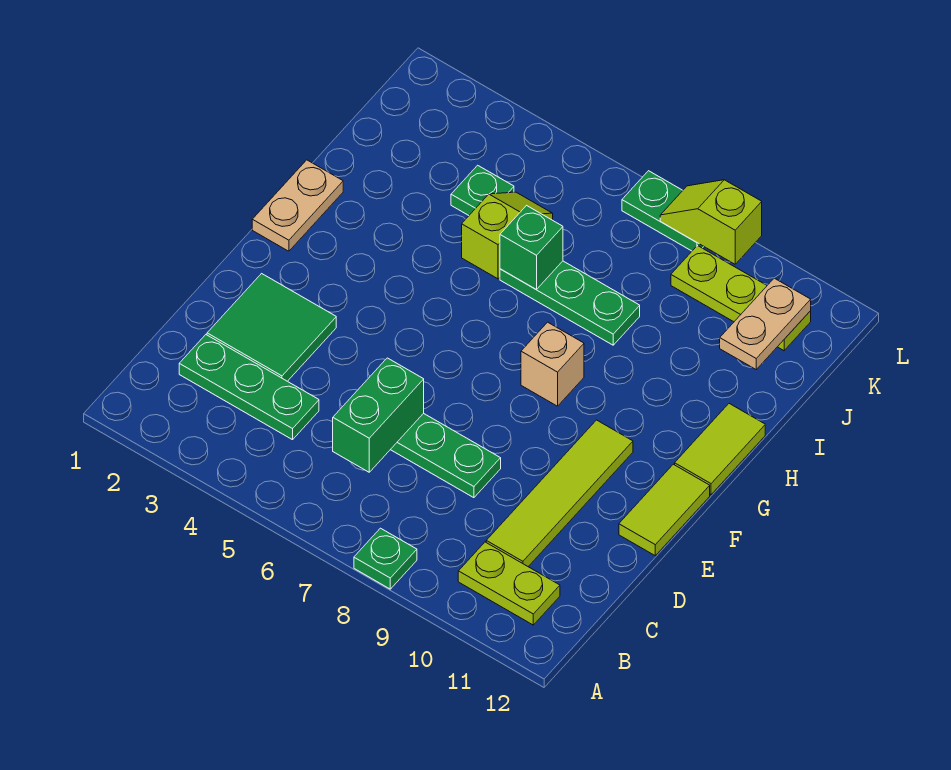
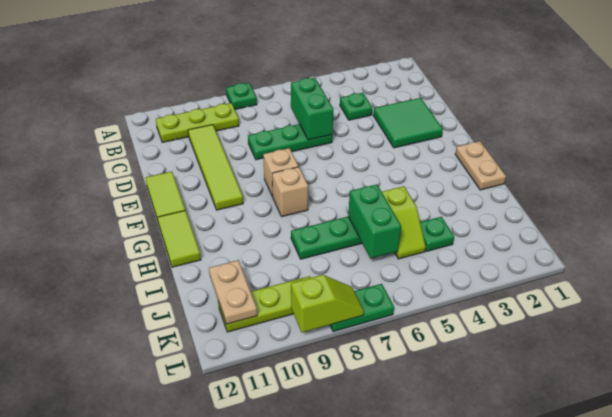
lime 1x2 plate [458,542,560,625] -> lime 1x3 plate [156,103,239,143]
green 1x3 plate [179,335,319,440] -> green 1x1 plate [340,93,372,120]
none -> tan 1x1 brick [263,148,299,197]
green 1x1 brick [500,206,563,289] -> green 1x2 brick [348,184,401,258]

